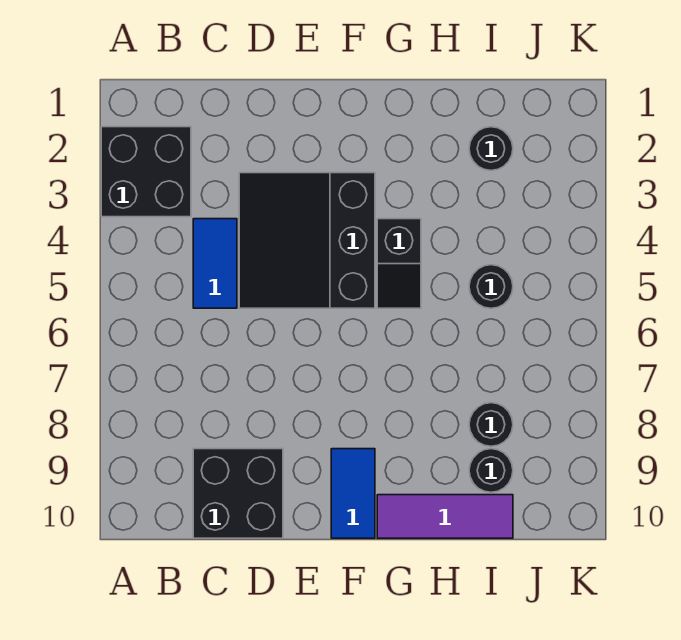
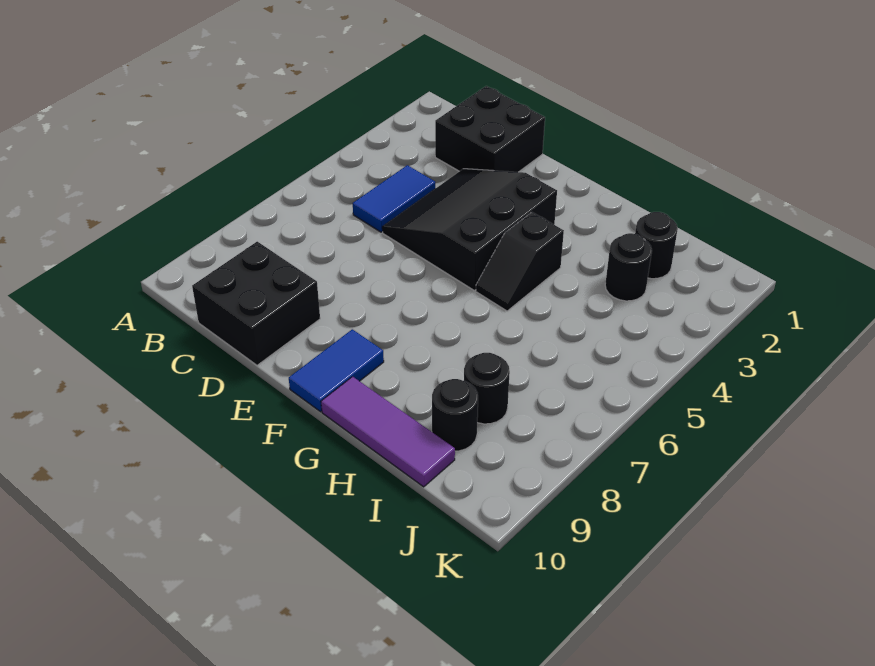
black 2x2 brick [101,127,191,217] -> black 2x2 brick moved to [435,86,545,172]
black 1x1 round brick [469,265,513,308] -> black 1x1 round brick moved to [605,233,652,301]

